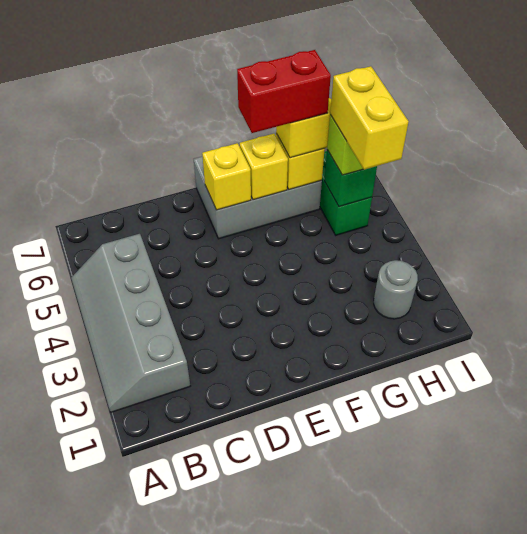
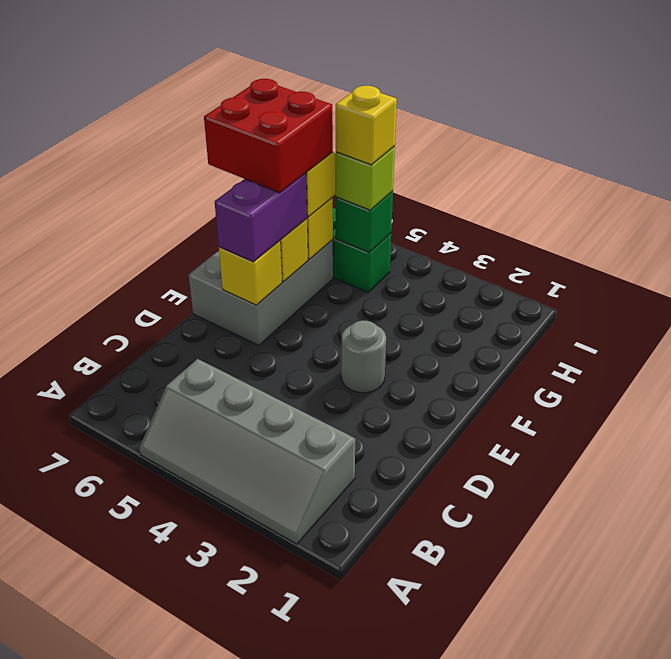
none -> purple 1x2 brick [215,173,307,262]
red 1x2 brick [237,50,331,133] -> red 2x2 brick [204,79,333,193]
grey 1x1 round brick [374,260,418,319] -> grey 1x1 round brick moved to [341,320,386,393]
yellow 1x2 brick [330,66,409,169] -> yellow 1x1 brick [336,86,397,165]

